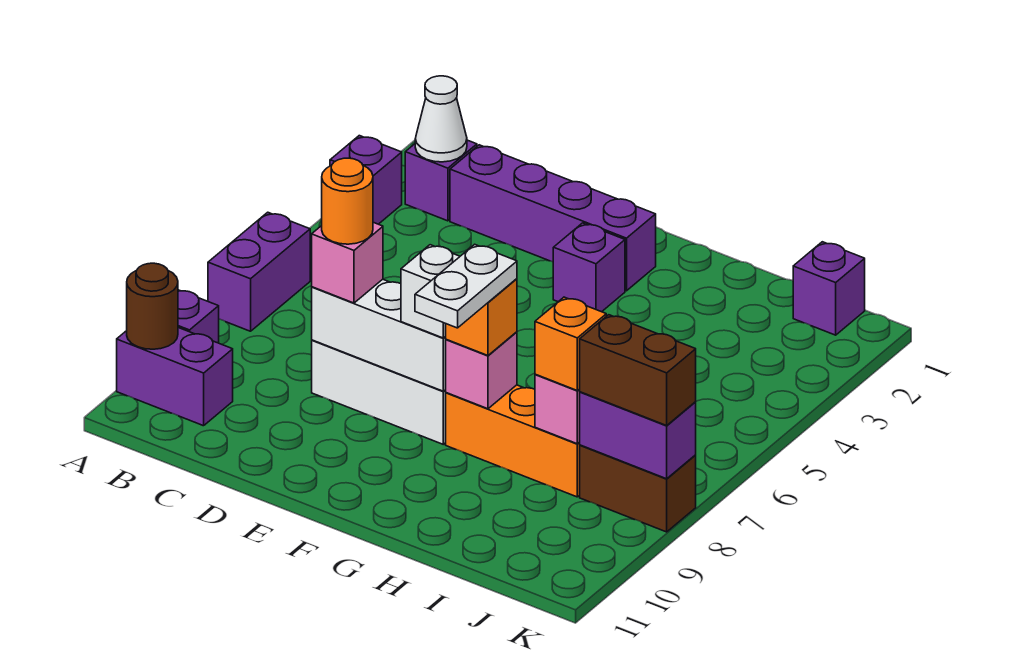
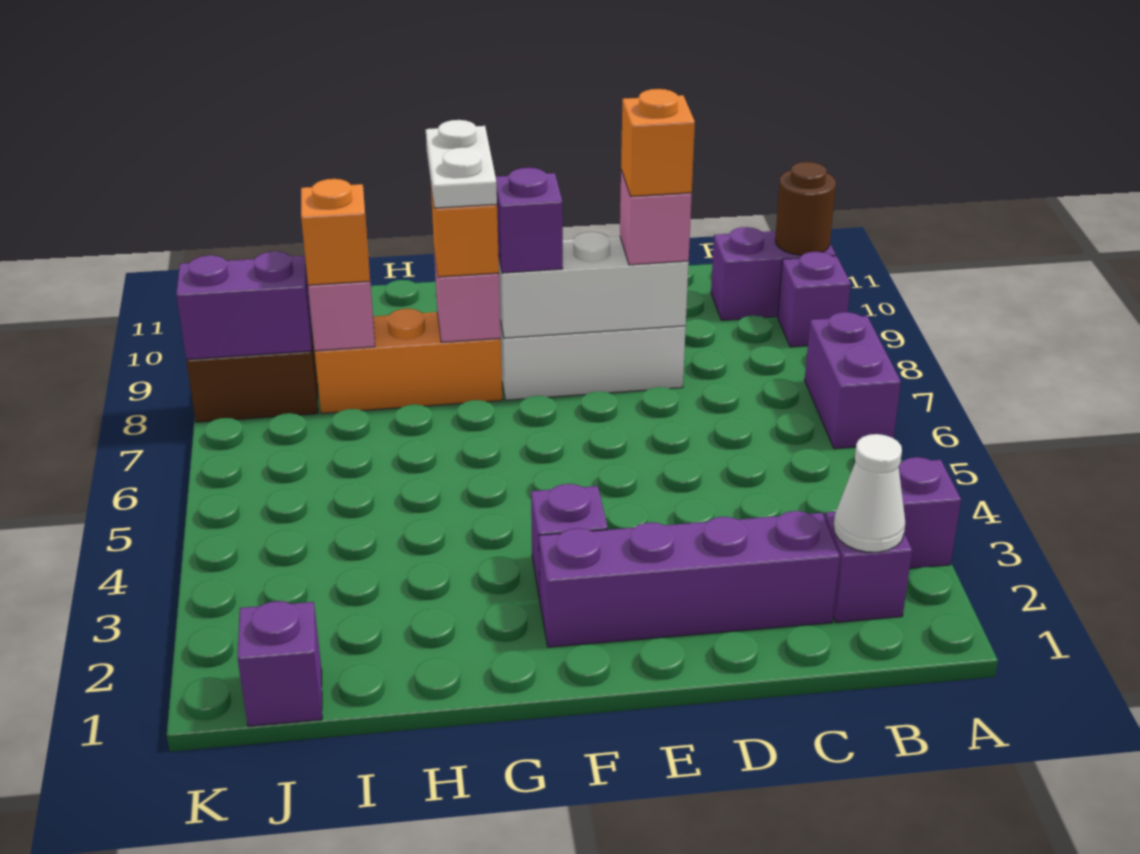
orange 1x1 round brick [322,158,373,244] -> orange 1x1 brick [621,89,695,196]
white 1x1 brick [401,245,460,338] -> purple 1x1 brick [496,168,563,273]
brown 1x2 brick [580,315,696,426] -> none

